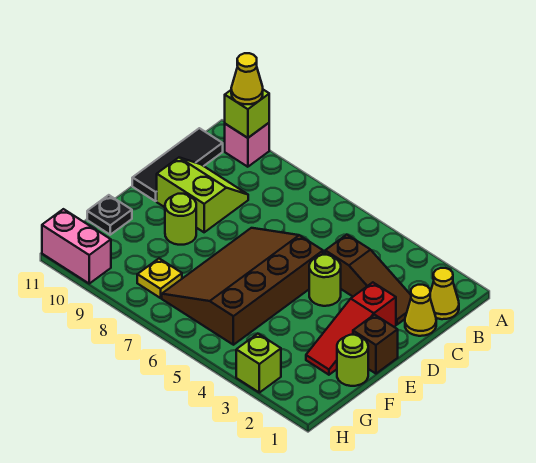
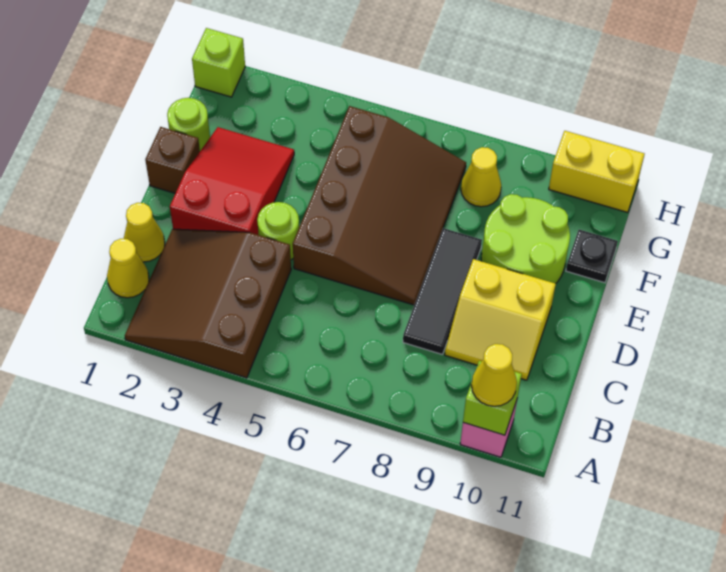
black 1x3 tile [132,128,223,201] -> black 1x3 tile moved to [403,228,482,354]
brown 1x3 slope [325,235,411,325] -> brown 3x3 slope [125,229,291,378]
lime 2x2 slope [157,158,248,232] -> yellow 2x2 slope [445,259,556,380]
red 1x3 slope [306,282,396,375] -> red 2x3 slope [170,127,294,235]
lime 1x1 round brick [165,194,196,245] -> lime 2x2 round brick [481,194,570,284]
yellow 1x1 plate [137,259,182,298] -> yellow 1x1 cone [461,147,501,207]
lime 1x1 brick [236,334,281,393] -> lime 1x1 brick moved to [192,28,245,97]
pink 1x2 brick [42,209,111,284] -> yellow 1x2 brick [549,131,644,213]

